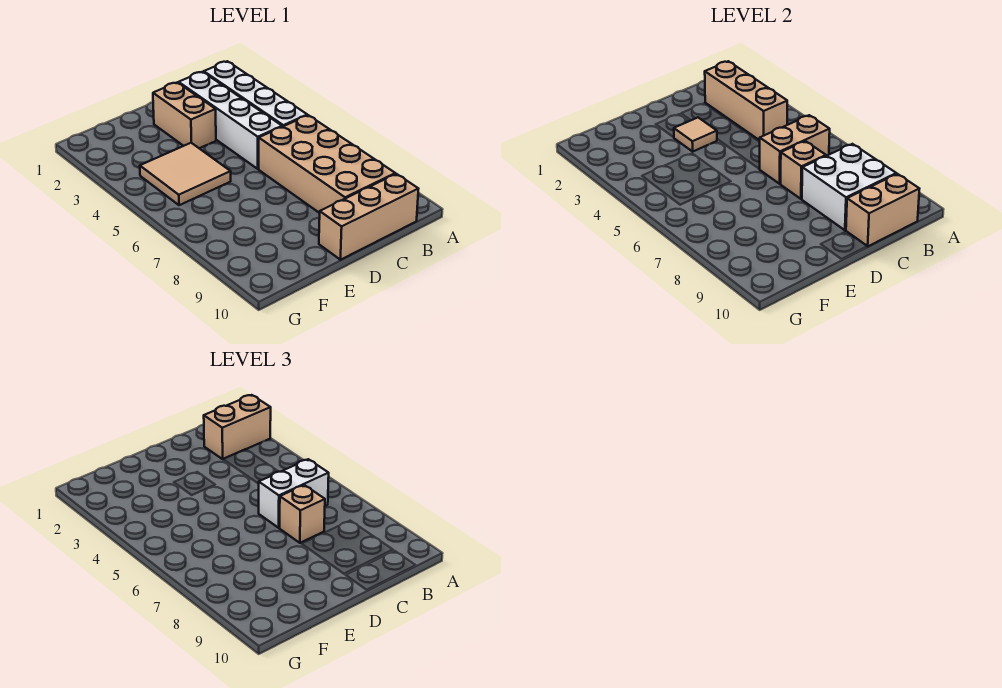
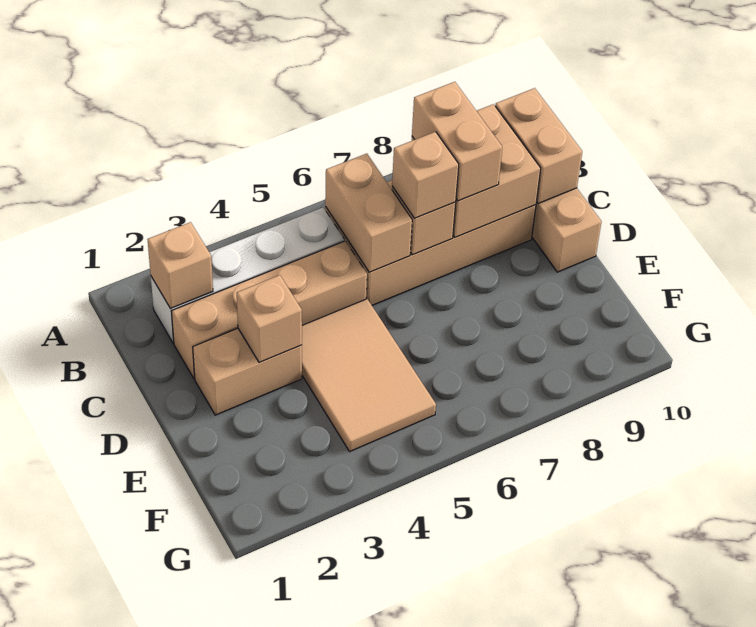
tan 1x2 brick [204,395,271,459] -> tan 1x2 brick moved to [412,82,502,201]
tan 1x3 brick [705,61,787,140] -> tan 1x1 brick [148,222,213,309]
white 1x2 brick [259,459,329,528] -> none
white 2x2 brick [802,144,896,230] -> tan 2x2 brick [412,104,541,237]
white 1x4 brick [179,72,282,169] -> tan 1x4 brick [171,241,367,379]
tan 1x1 tile [674,118,717,151] -> tan 1x1 brick [237,275,302,363]
tan 2x2 tile [140,143,231,205] -> tan 2x3 tile [302,299,436,452]

